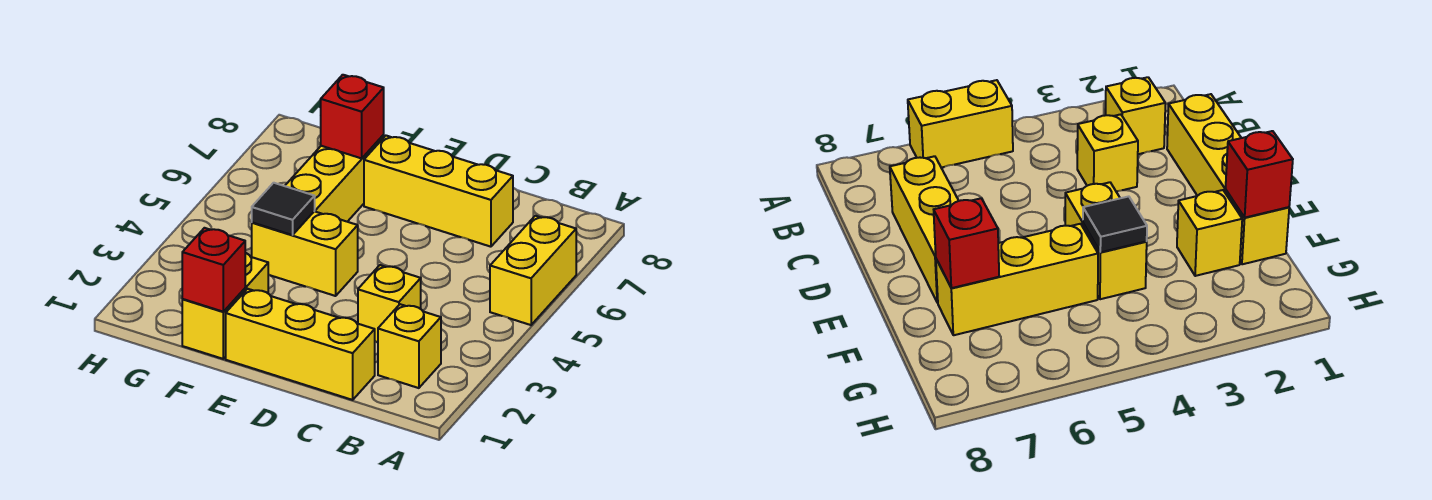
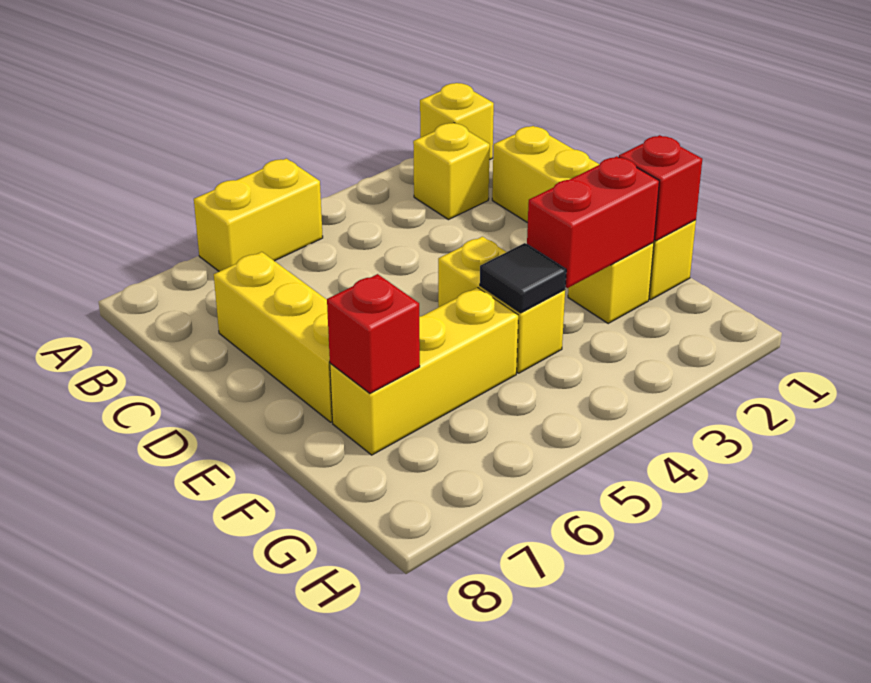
yellow 1x1 brick [358,265,421,342] -> yellow 1x1 brick moved to [420,83,494,160]
none -> red 1x2 brick [527,156,659,288]

